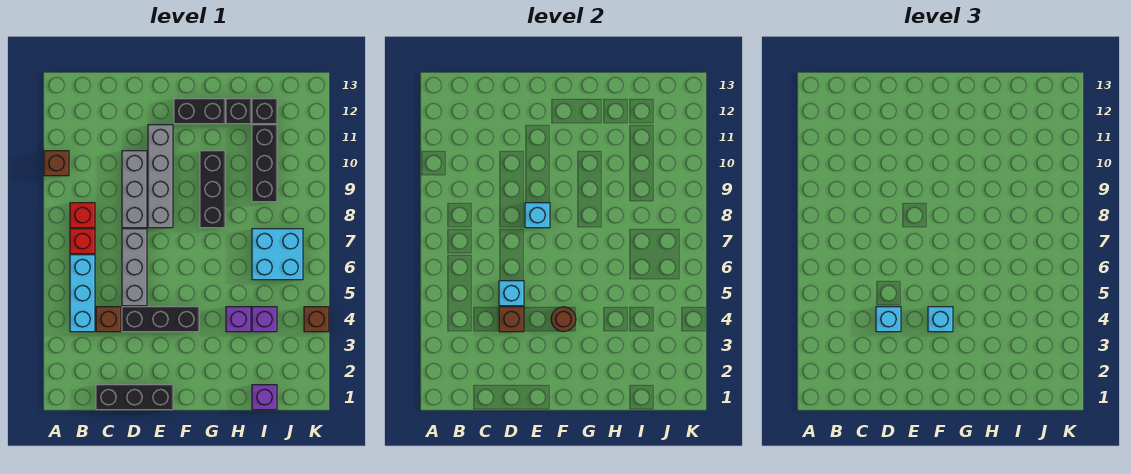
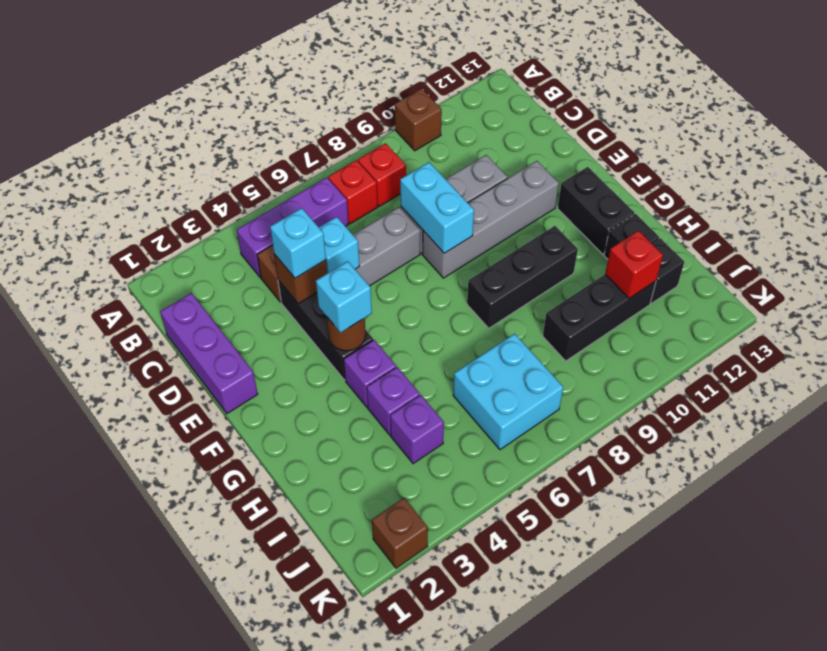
cyan 1x3 brick [70,255,95,332] -> purple 1x3 brick [237,177,349,277]
black 1x3 brick [96,385,173,410] -> purple 1x3 brick [160,293,258,414]
cyan 1x1 brick [525,203,550,228] -> cyan 1x2 brick [400,162,474,253]
purple 1x1 brick [252,385,277,410] -> purple 1x1 brick moved to [344,340,396,407]
none -> red 1x1 brick [605,231,663,298]
brown 1x1 brick [304,307,329,332] -> brown 1x1 brick moved to [372,498,428,568]

